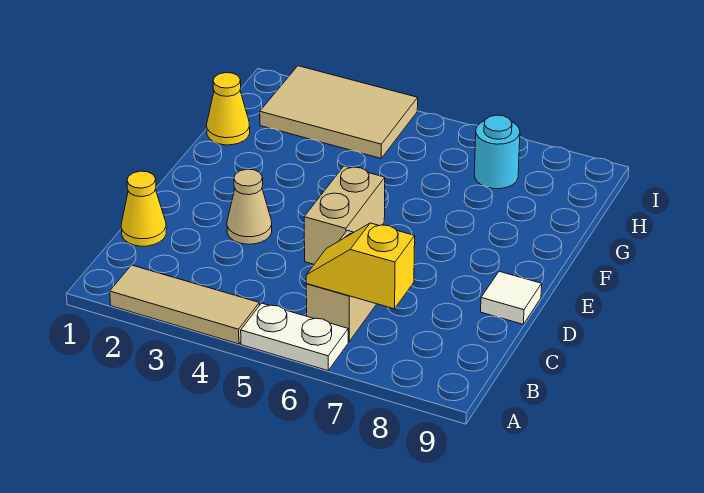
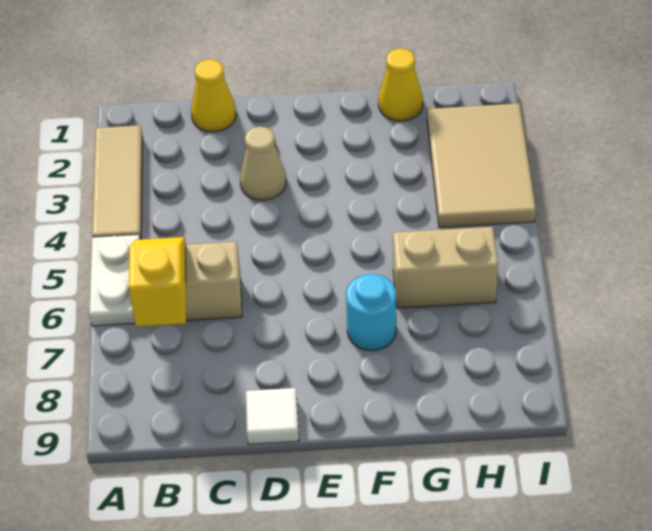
tan 1x2 brick [304,166,385,264] -> tan 1x2 brick moved to [393,227,498,308]
cyan 1x1 round brick [474,115,520,189] -> cyan 1x1 round brick moved to [346,274,396,351]

